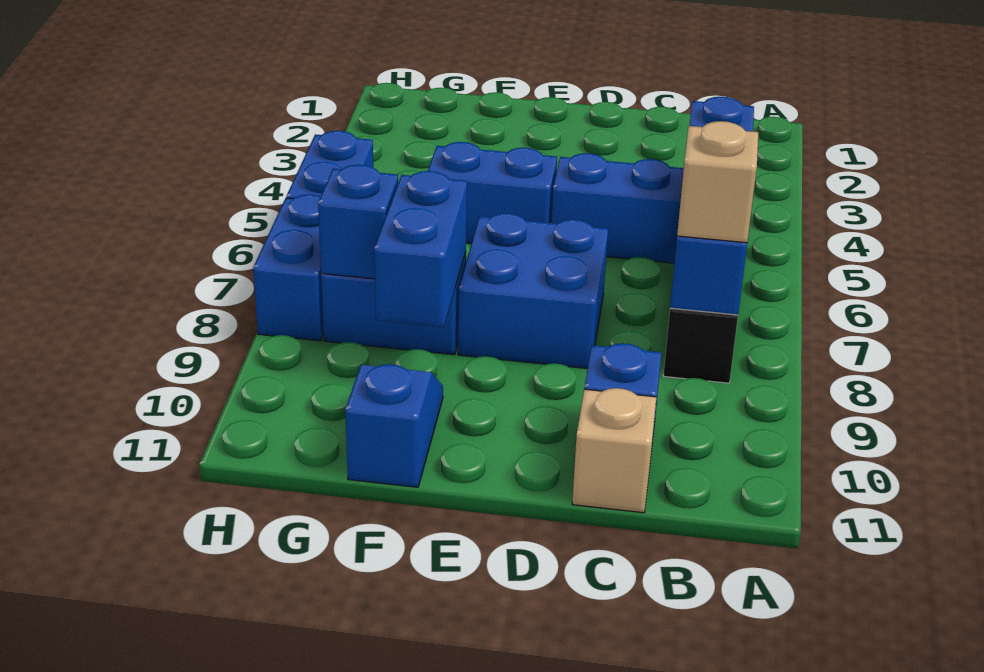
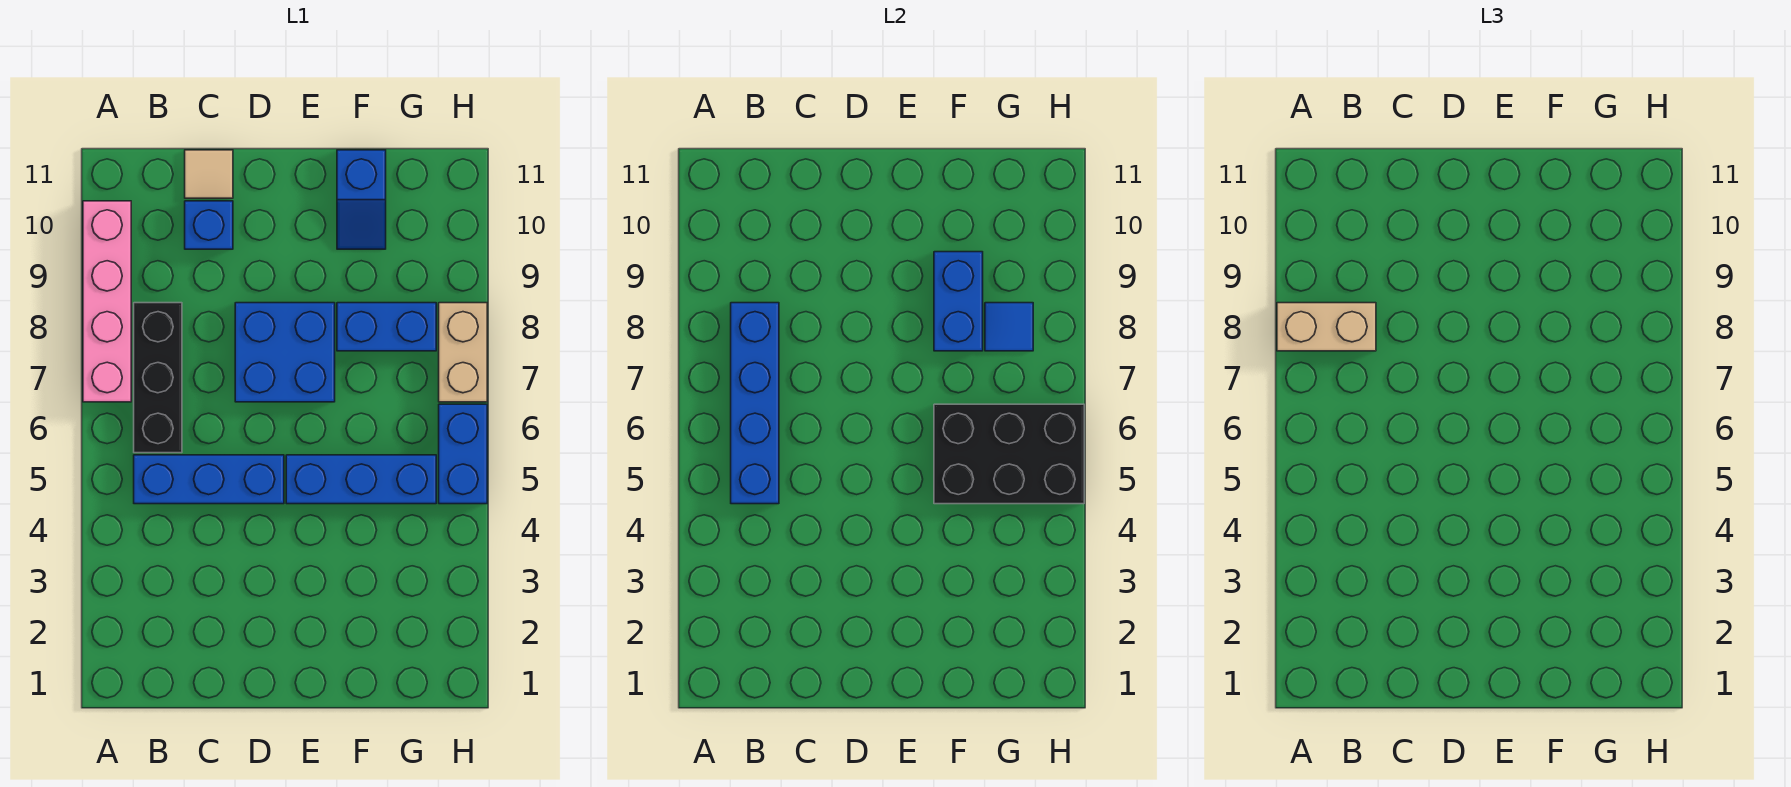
none -> pink 1x4 brick [83,201,131,402]
tan 1x1 brick [677,121,758,243] -> tan 1x2 brick [1277,303,1376,351]
tan 1x1 brick [572,388,656,513] -> tan 1x1 tile [185,150,233,198]
blue 1x2 brick [428,142,557,244] -> blue 1x3 brick [286,455,436,504]
none -> black 2x3 brick [934,404,1084,504]
blue 1x1 brick [318,165,398,279] -> blue 1x1 tile [985,303,1033,351]
blue 1x2 brick [253,195,324,341] -> tan 1x2 brick [439,303,487,402]

